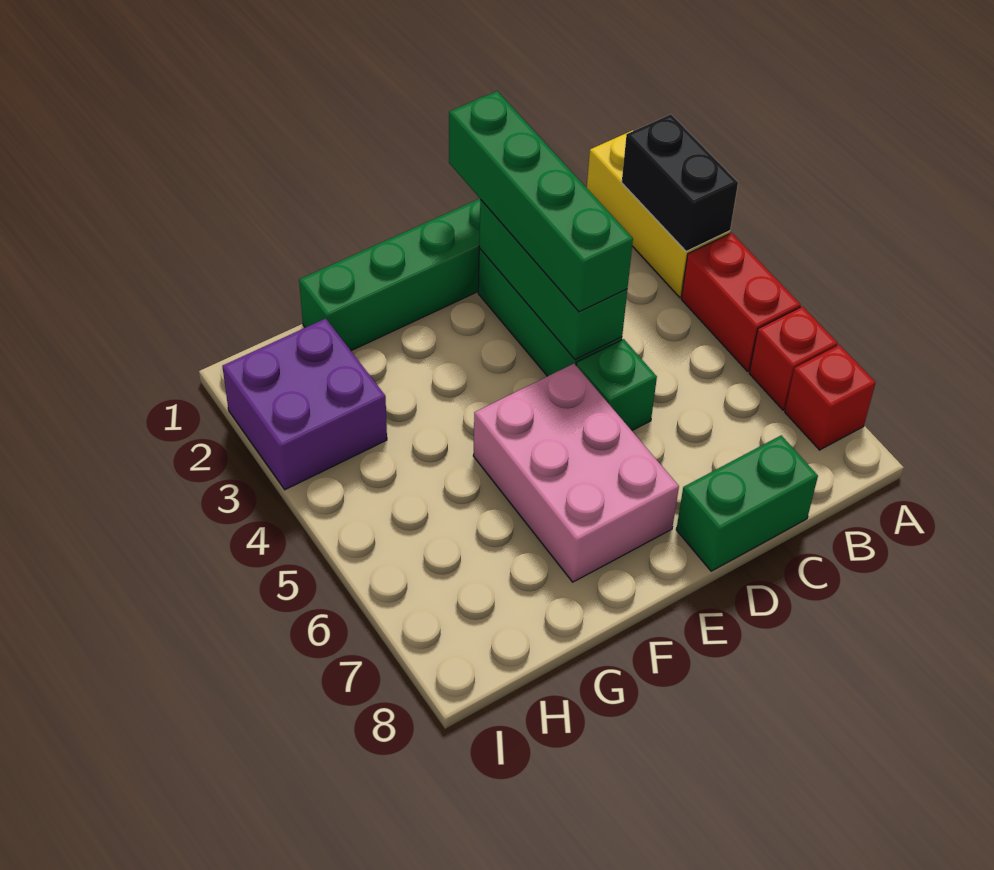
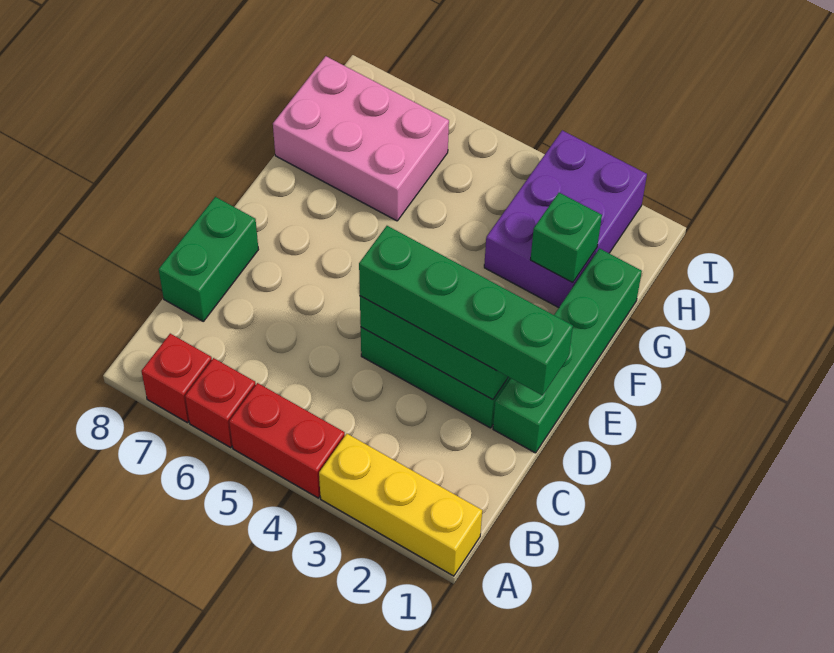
black 1x2 brick [622,114,738,251] -> none
green 1x1 brick [576,339,657,430] -> green 1x1 brick moved to [530,193,602,283]
pink 2x3 brick [473,364,679,582] -> pink 2x3 brick moved to [273,56,449,221]
purple 2x2 brick [222,319,387,490] -> purple 2x3 brick [484,130,647,308]

